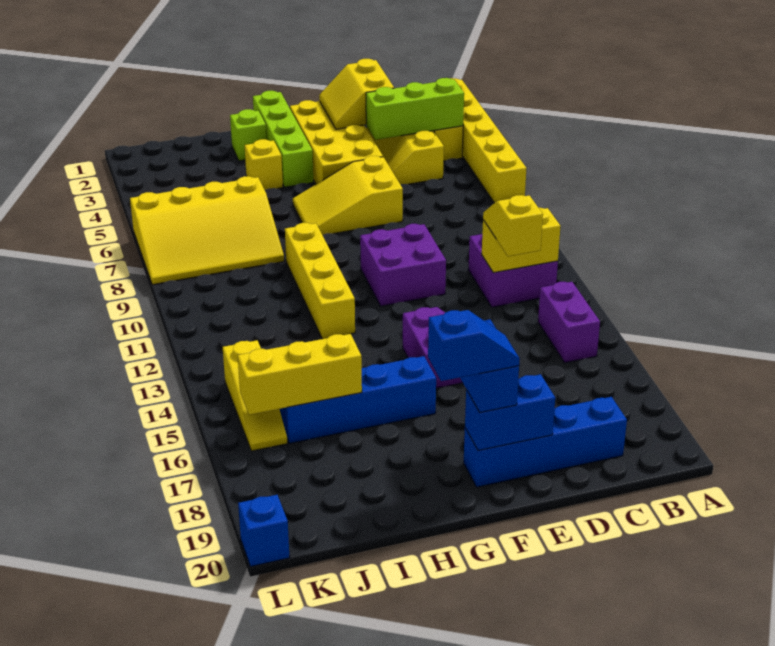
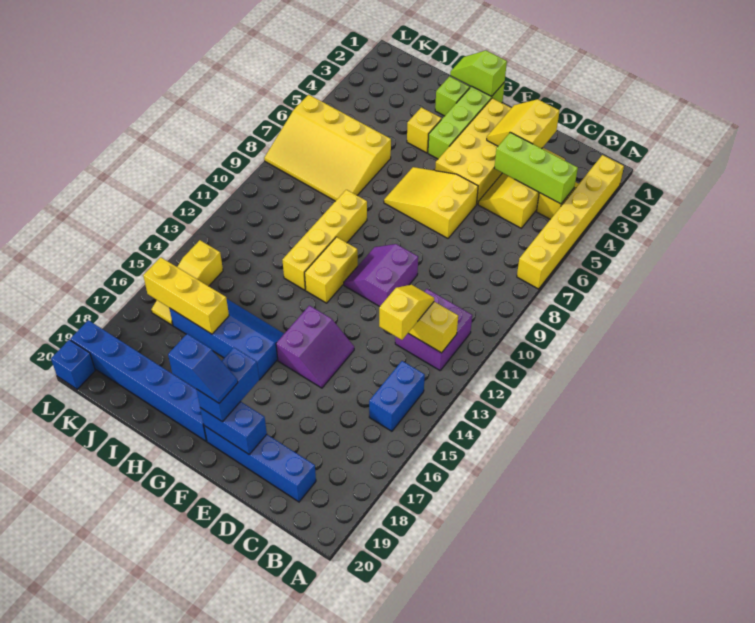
purple 1x2 brick [538,282,600,363] -> blue 1x2 brick [369,361,425,431]
purple 2x2 brick [360,224,446,306] -> purple 2x2 slope [344,244,418,307]
none -> lime 1x2 slope [450,50,507,96]
none -> yellow 1x2 brick [305,237,358,303]
none -> blue 1x6 brick [70,320,207,441]

